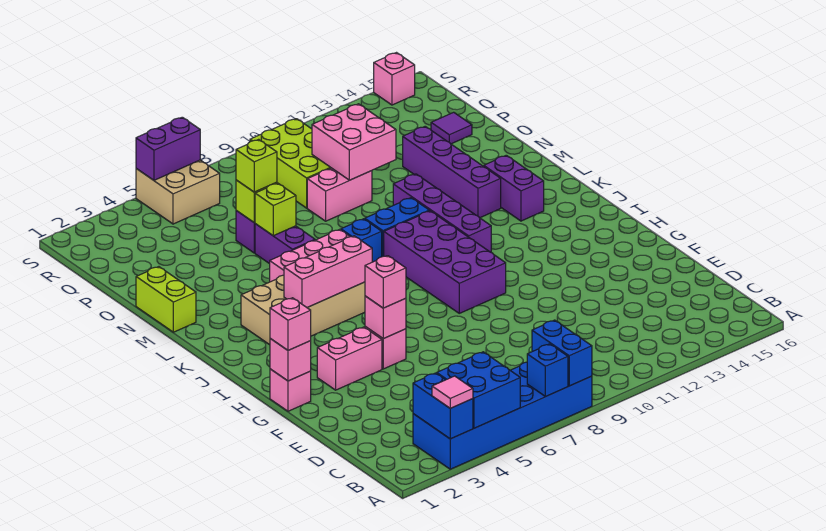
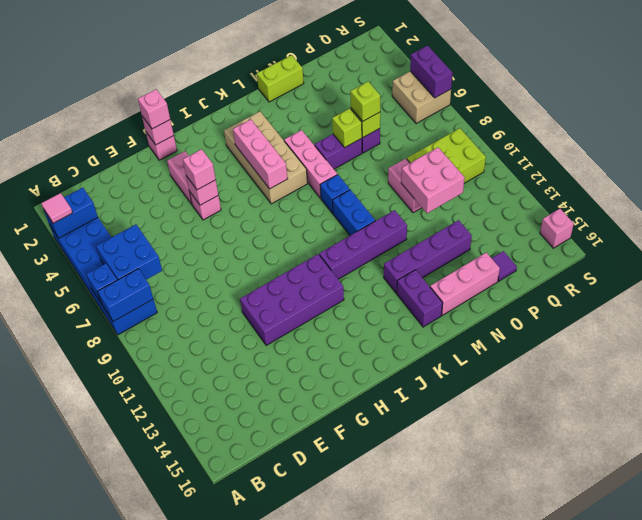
blue 2x2 brick [437,352,520,428] -> blue 2x2 brick moved to [96,225,162,280]
purple 2x4 brick [384,211,506,313] -> purple 2x4 brick moved to [240,254,344,345]
purple 1x2 brick [484,155,544,221] -> purple 1x2 brick turned to [397,270,442,327]
none -> pink 1x3 brick [430,252,500,315]

